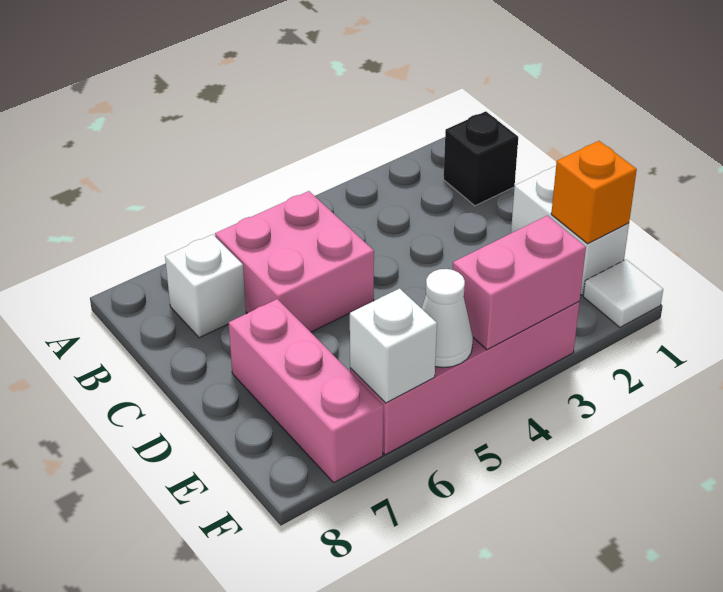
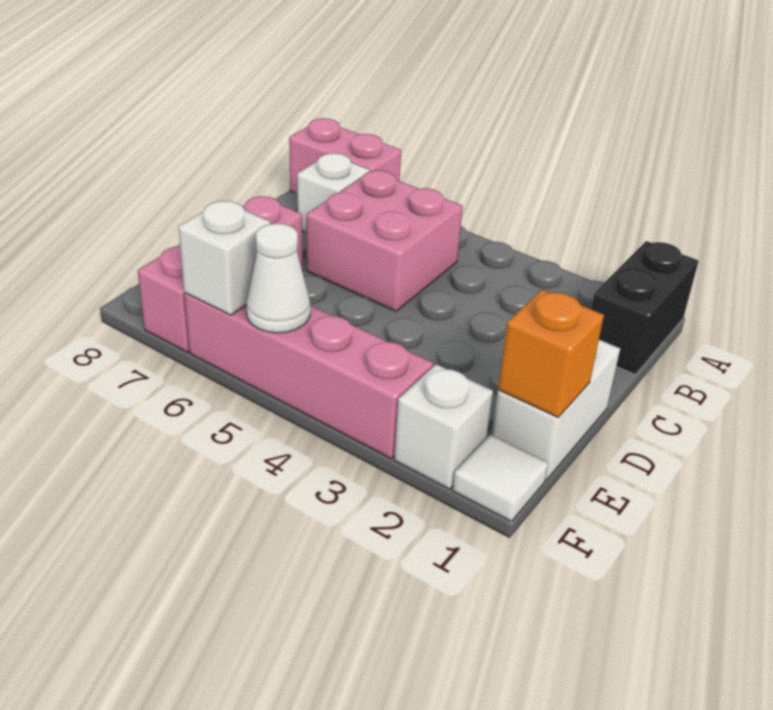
black 1x1 brick [443,111,518,206] -> black 1x2 brick [591,241,699,375]
none -> white 1x1 brick [394,364,493,489]
pink 1x2 brick [452,216,586,350] -> pink 1x2 brick moved to [289,118,401,193]

